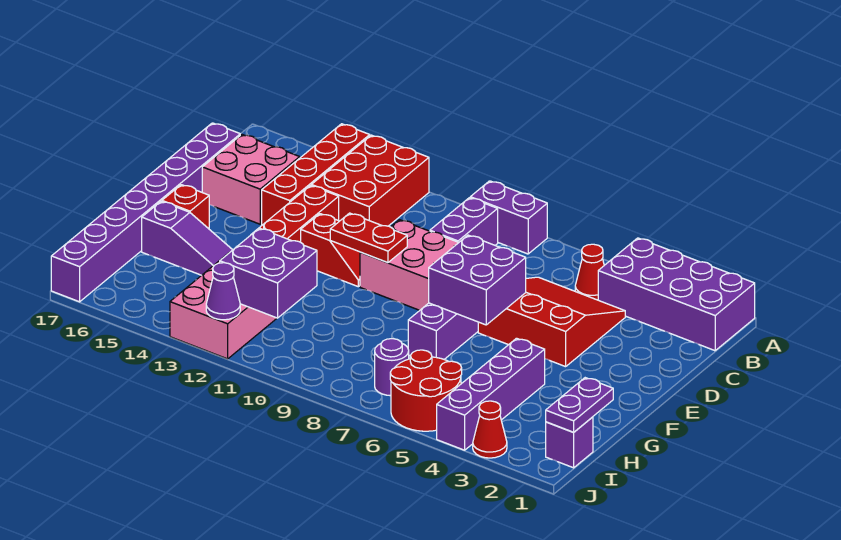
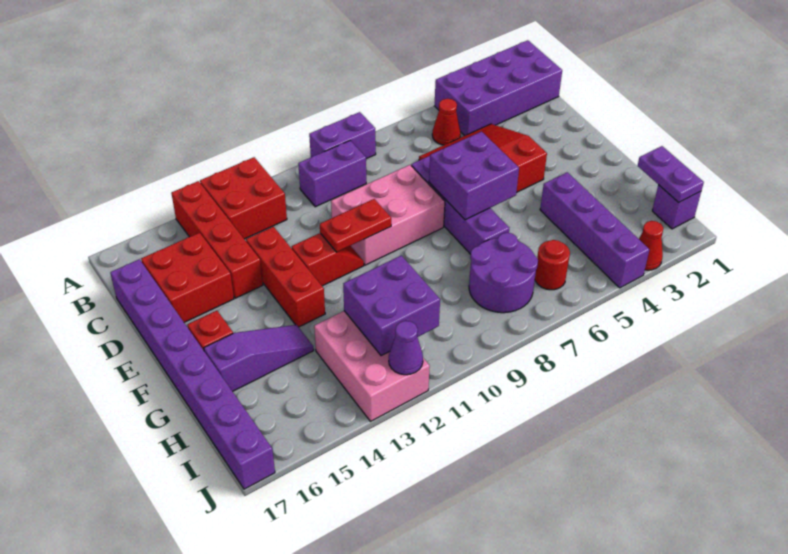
red 2x3 brick [311,135,429,226] -> red 2x2 brick [200,157,287,239]
purple 1x2 brick [430,198,498,245] -> purple 1x2 brick turned to [298,141,366,207]
pink 2x2 brick [202,135,300,224] -> red 2x2 brick [141,233,234,322]
red 2x2 round brick [390,350,462,431] -> red 1x1 round brick [535,240,570,290]
purple 1x1 round brick [375,339,409,396] -> purple 2x2 round brick [469,233,538,313]

